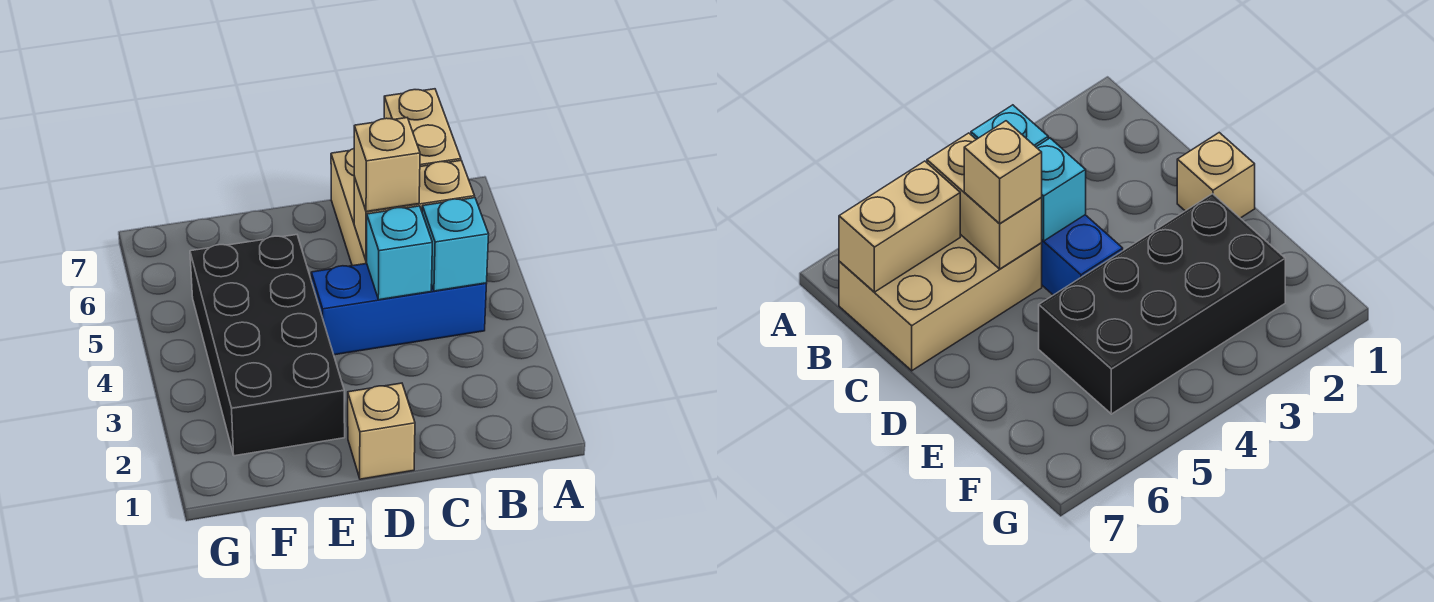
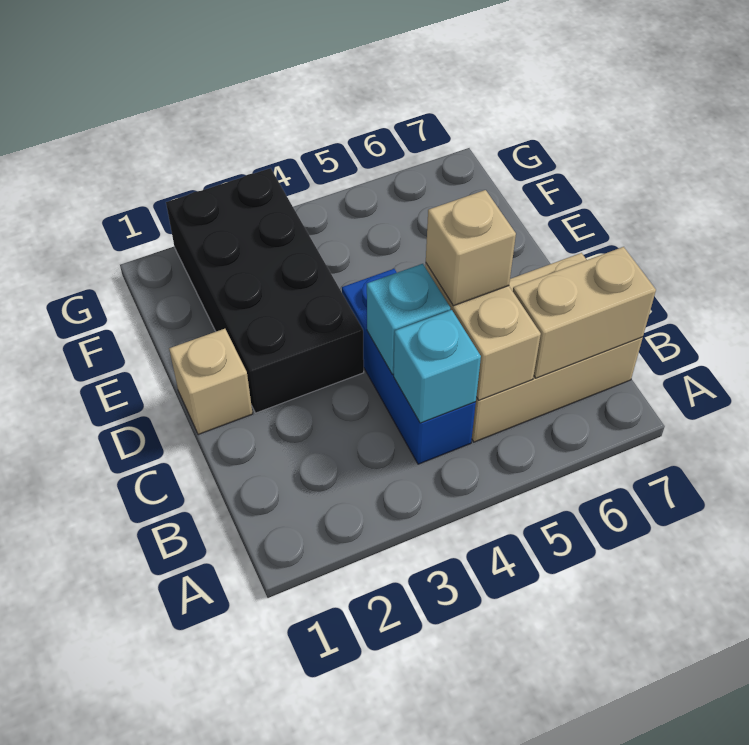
black 2x4 brick [190,235,345,456] -> black 2x4 brick turned to [166,168,364,413]

